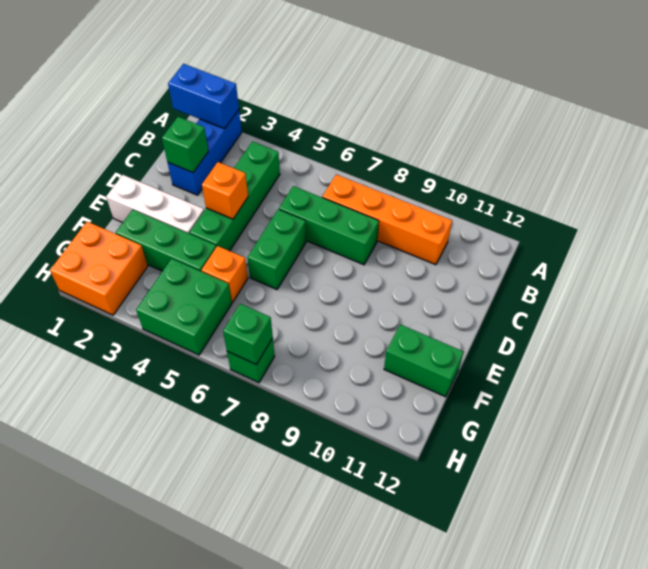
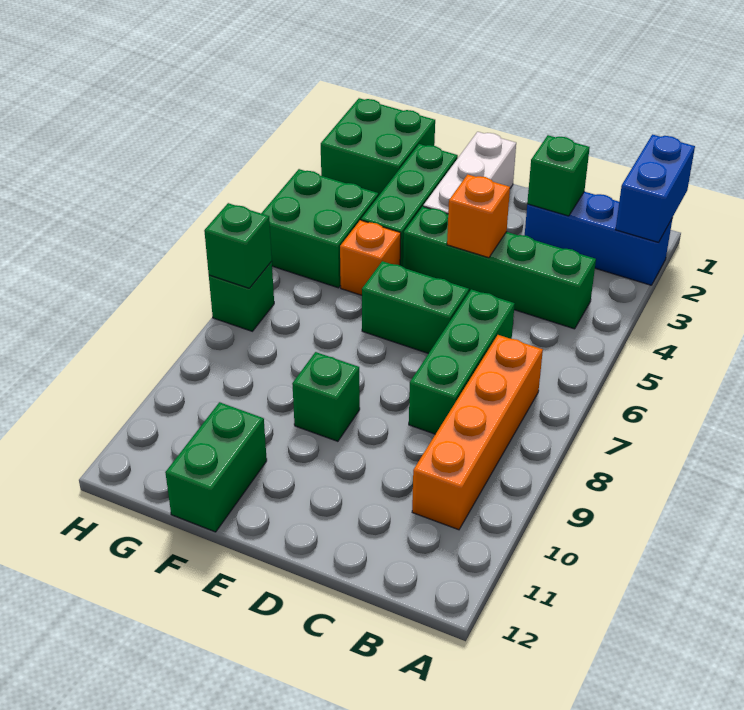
none -> green 1x1 brick [292,352,360,441]
orange 2x2 brick [50,222,148,315] -> green 2x2 brick [321,98,435,196]

